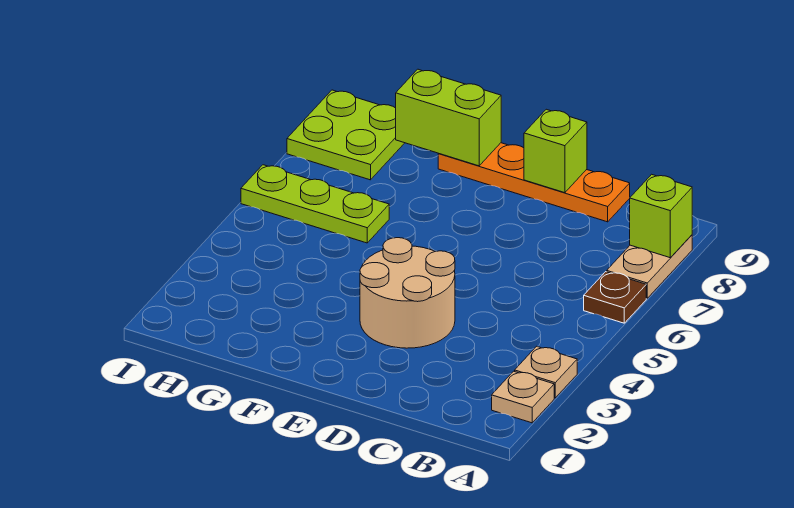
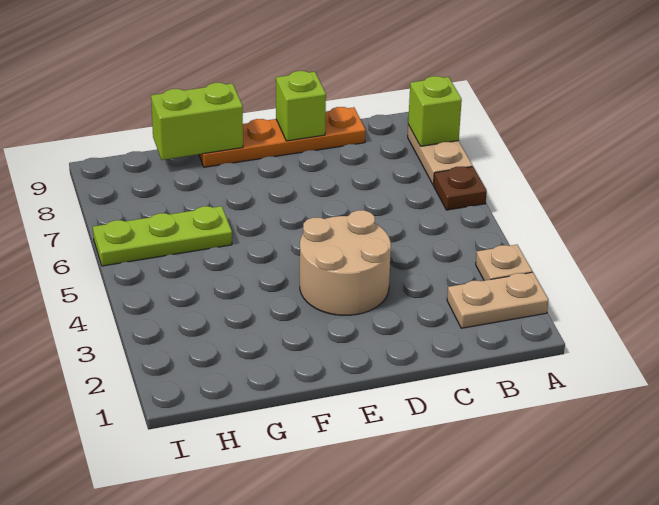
tan 1x1 plate [492,371,554,423] -> tan 1x2 plate [447,272,548,328]
lime 2x2 plate [287,90,404,180] -> none

